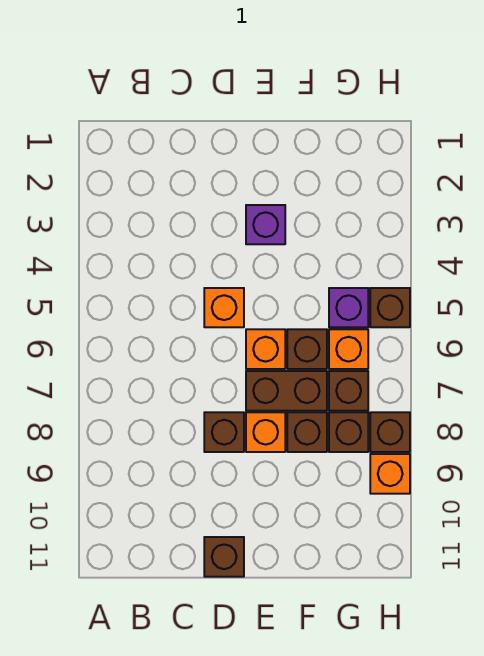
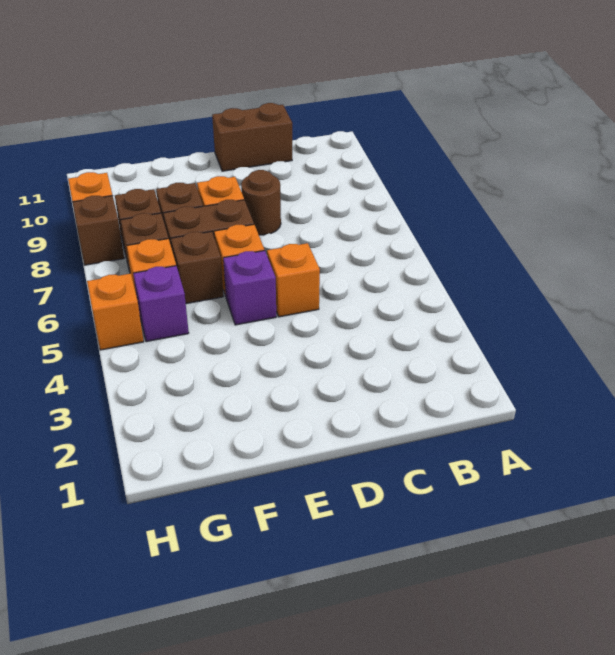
brown 1x1 brick [204,412,244,452] -> brown 1x1 round brick [241,170,281,235]
brown 1x1 brick [204,537,244,577] -> brown 1x2 brick [212,103,292,171]
purple 1x1 brick [246,205,285,244] -> purple 1x1 brick moved to [223,251,276,325]
brown 1x1 brick [370,288,410,327] -> orange 1x1 brick [87,274,144,350]

